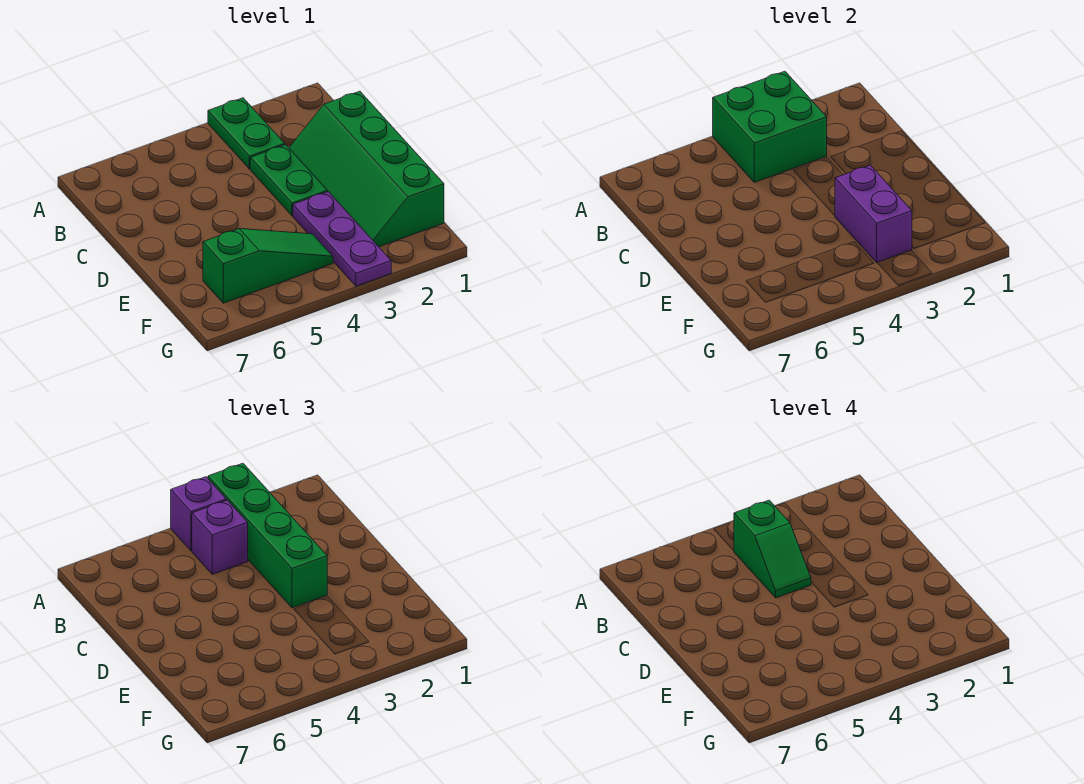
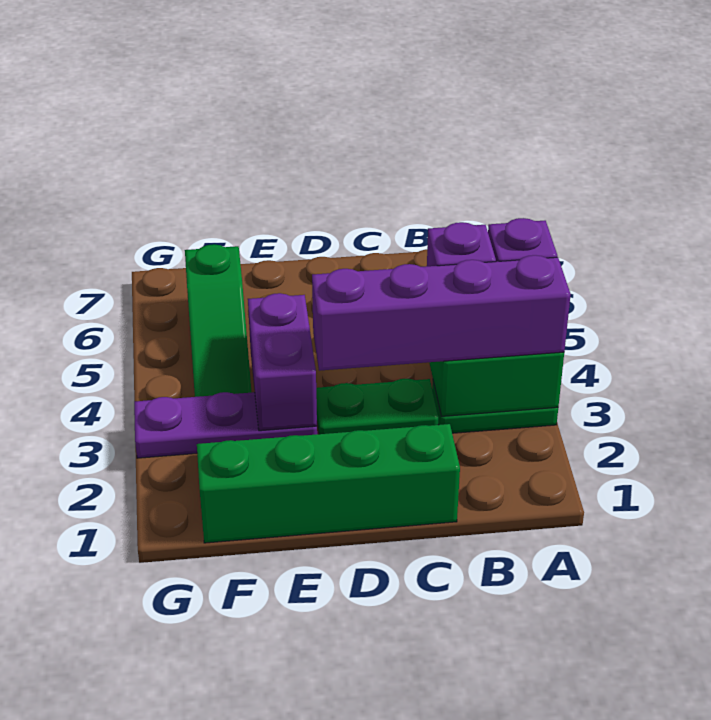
green 1x4 brick [208,463,327,608] -> purple 1x4 brick [312,255,571,371]
green 1x2 slope [734,500,811,598] -> none
purple 1x2 brick [835,165,912,263] -> purple 1x2 brick turned to [248,293,317,431]

